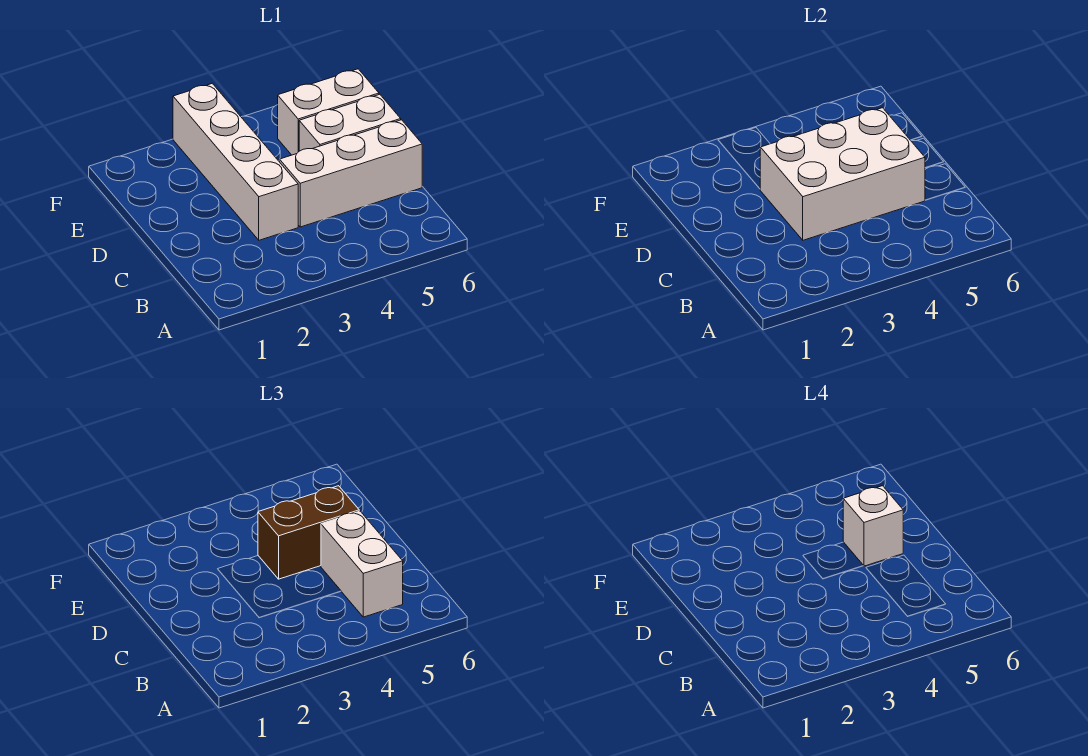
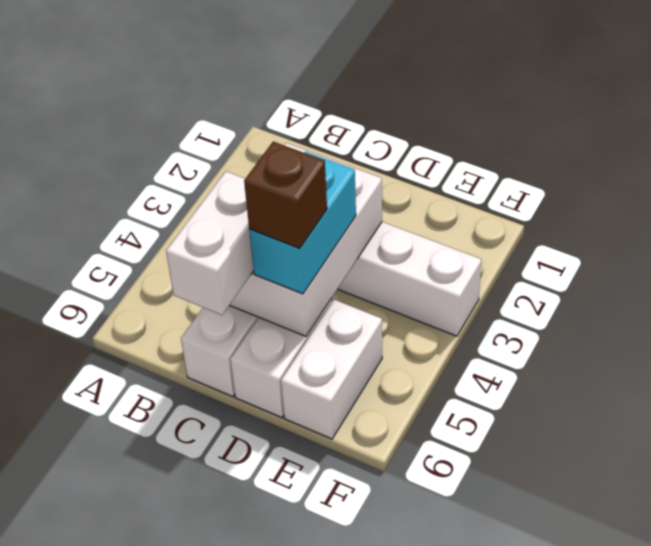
white 1x2 brick [321,511,403,617] -> white 1x2 brick turned to [166,172,254,315]
brown 1x2 brick [258,486,359,579] -> cyan 1x2 brick [249,152,356,294]
white 1x1 brick [843,486,903,566] -> brown 1x1 brick [244,142,327,248]

